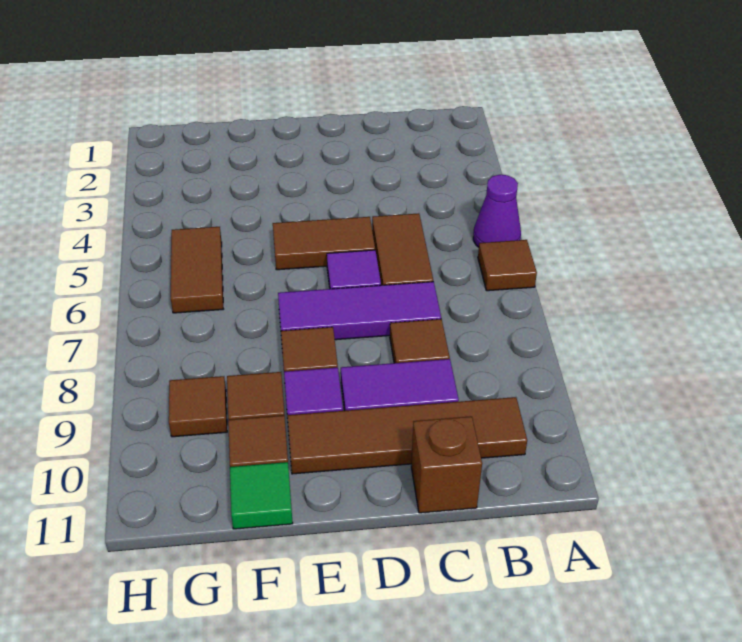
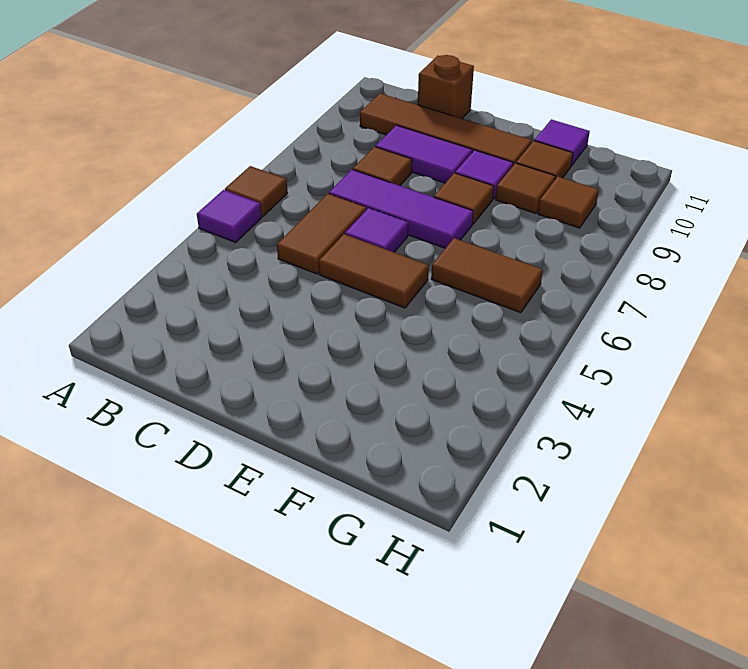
purple 1x1 cone [473,175,521,247] -> purple 1x1 tile [197,190,262,242]
green 1x1 tile [230,462,293,529] -> purple 1x1 tile [535,119,590,166]
brown 1x2 tile [171,227,223,313] -> brown 1x2 tile turned to [431,238,543,313]

